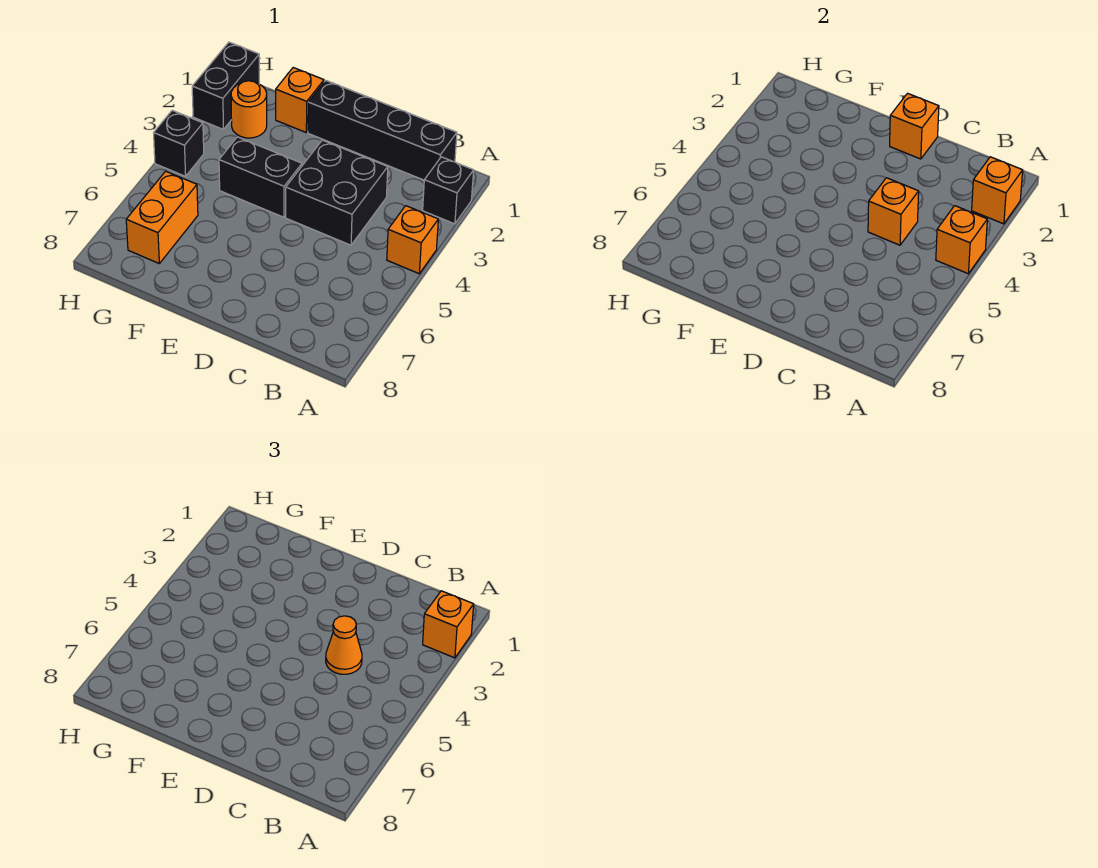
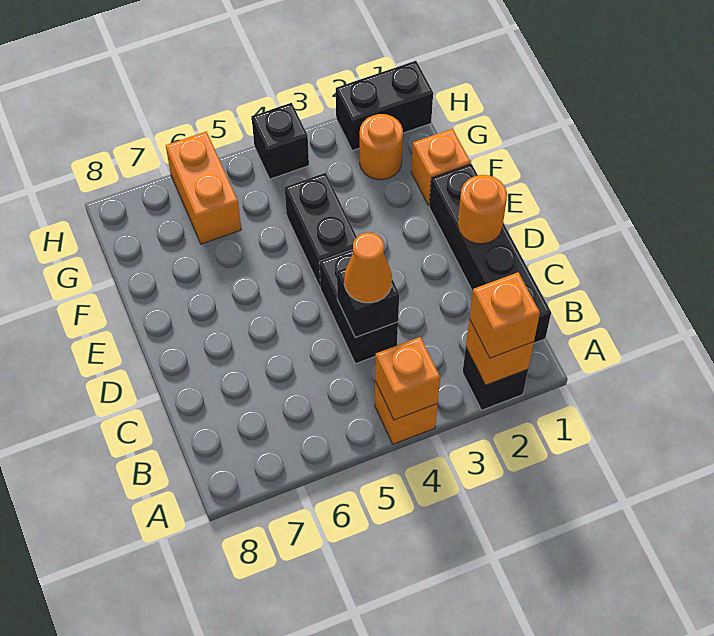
black 2x2 brick [286,140,388,245] -> black 1x2 brick [319,250,398,364]
orange 1x1 brick [868,178,919,245] -> black 1x1 brick [337,268,399,337]
orange 1x1 brick [890,93,939,159] -> orange 1x1 round brick [458,175,507,244]
orange 1x2 brick [126,171,198,263] -> orange 1x2 brick turned to [166,131,241,244]

